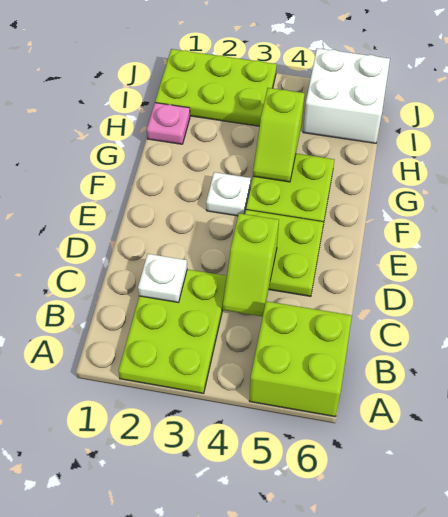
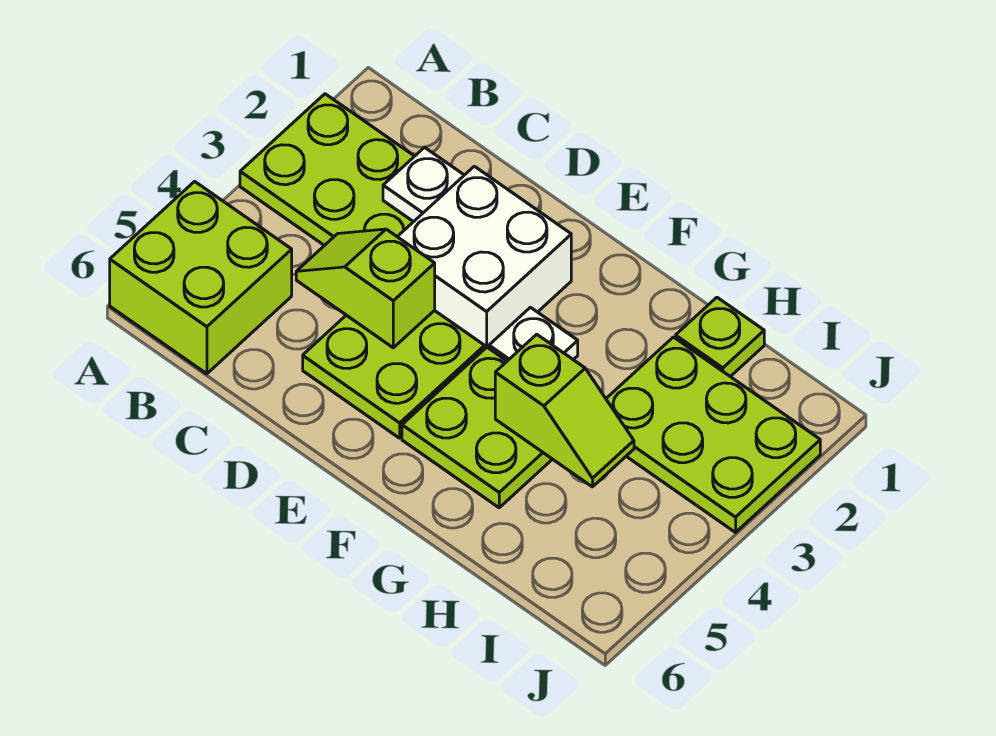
lime 1x2 slope [253,88,305,182] -> lime 1x2 slope turned to [495,334,634,487]
pink 1x1 plate [147,103,190,144] -> lime 1x1 plate [676,297,764,377]
lime 2x3 plate [155,49,277,126] -> lime 2x3 plate turned to [606,337,820,532]
white 2x2 brick [303,48,390,143] -> white 2x2 brick moved to [397,166,571,348]

